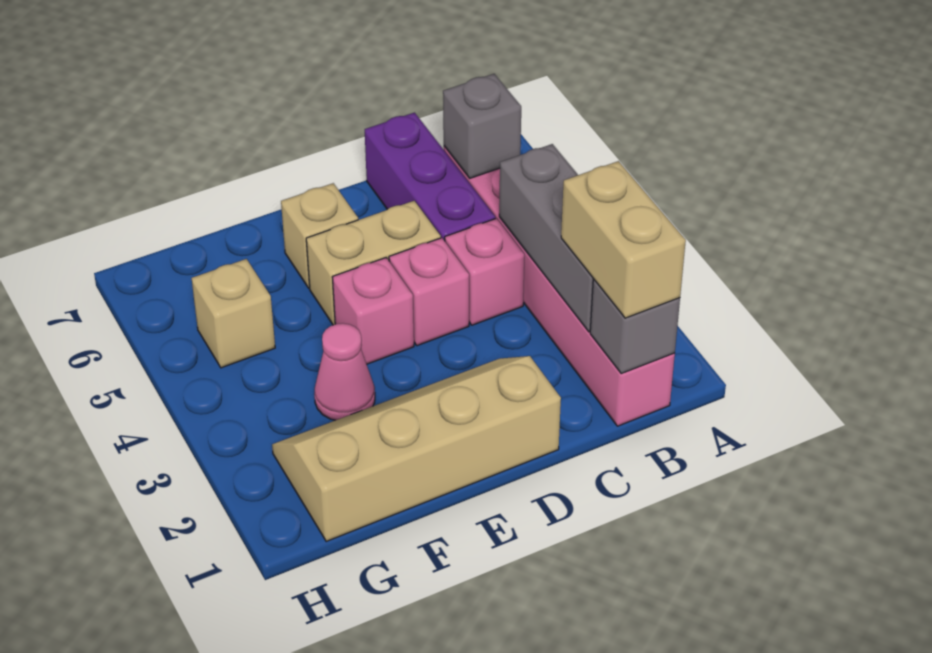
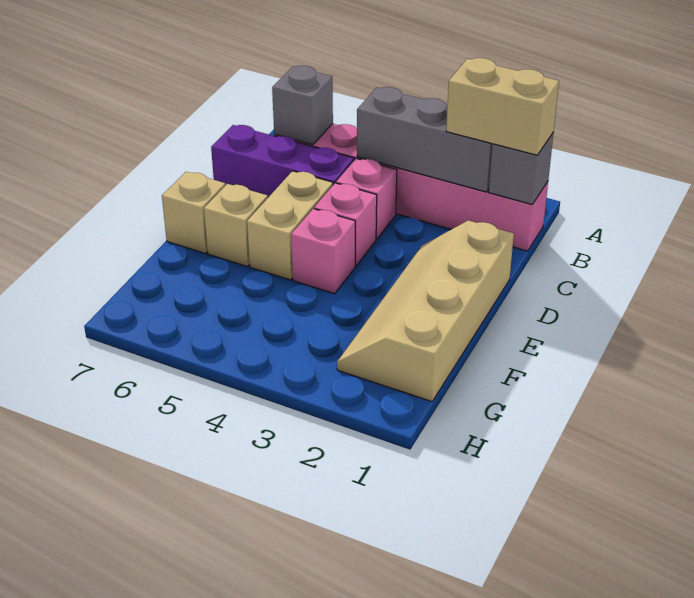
pink 1x1 cone [314,323,375,420] -> none
tan 1x1 brick [192,259,275,368] -> tan 1x1 brick moved to [162,172,225,253]

